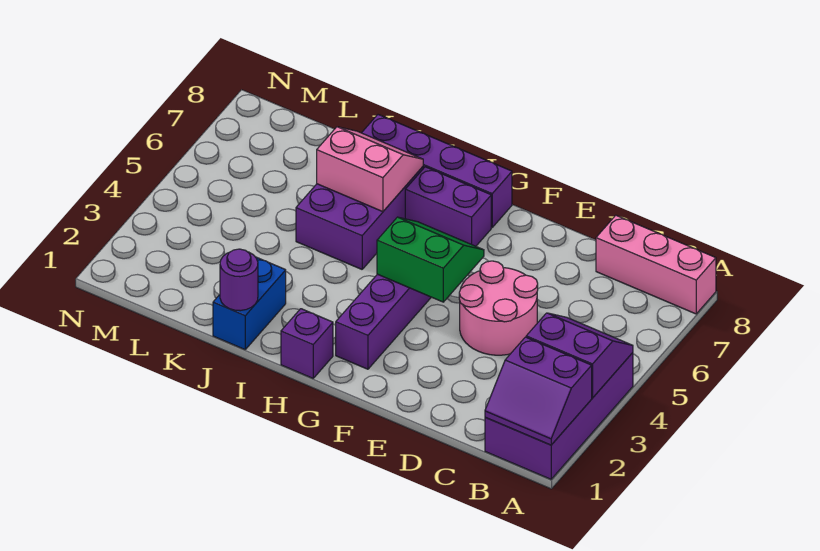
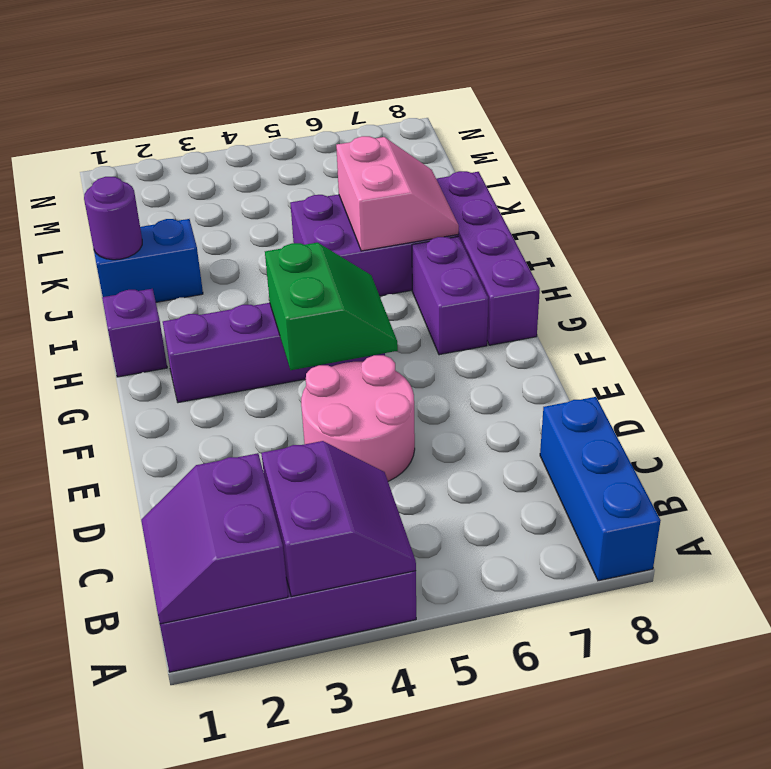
pink 1x3 brick [596,215,716,314] -> blue 1x3 brick [540,397,661,581]

